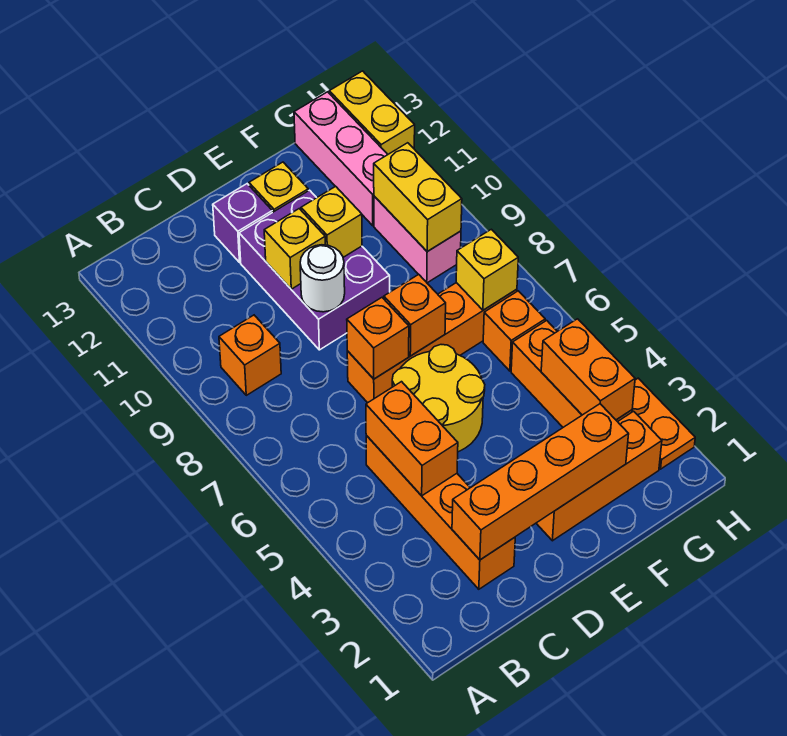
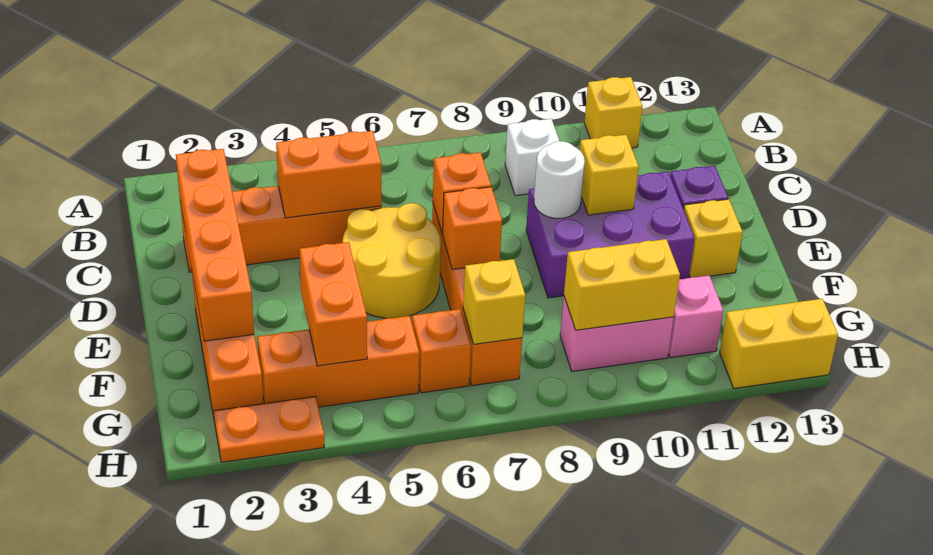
orange 1x1 brick [219,315,281,395] -> white 1x1 brick [505,119,559,196]
yellow 1x1 brick [301,186,362,257] -> yellow 1x1 brick moved to [584,77,643,148]
orange 1x2 brick [541,319,635,420] -> orange 1x2 brick turned to [299,242,367,366]
pink 1x3 brick [294,92,388,226] -> pink 1x1 brick [668,276,723,358]

